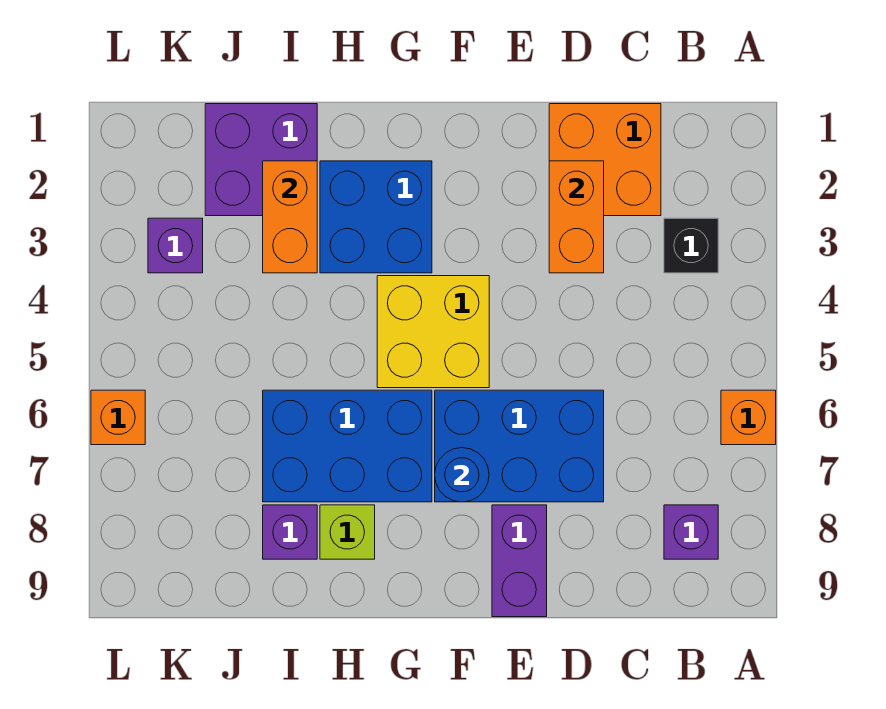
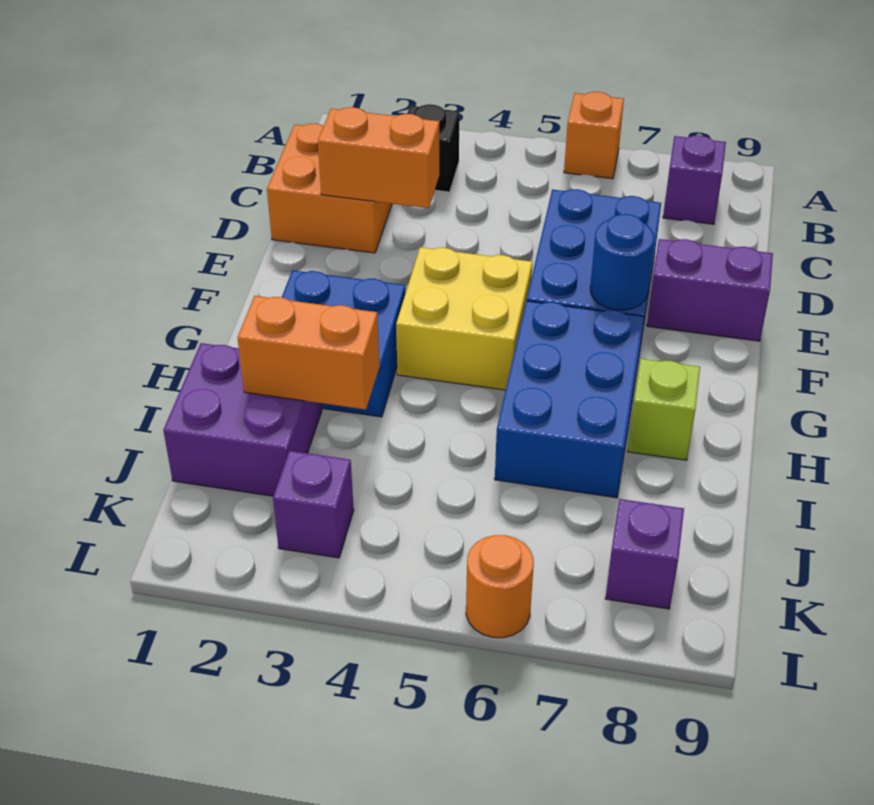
purple 1x1 brick [263,505,317,559] -> purple 1x1 brick moved to [605,499,684,609]
orange 1x1 brick [91,390,145,445] -> orange 1x1 round brick [466,535,534,638]

